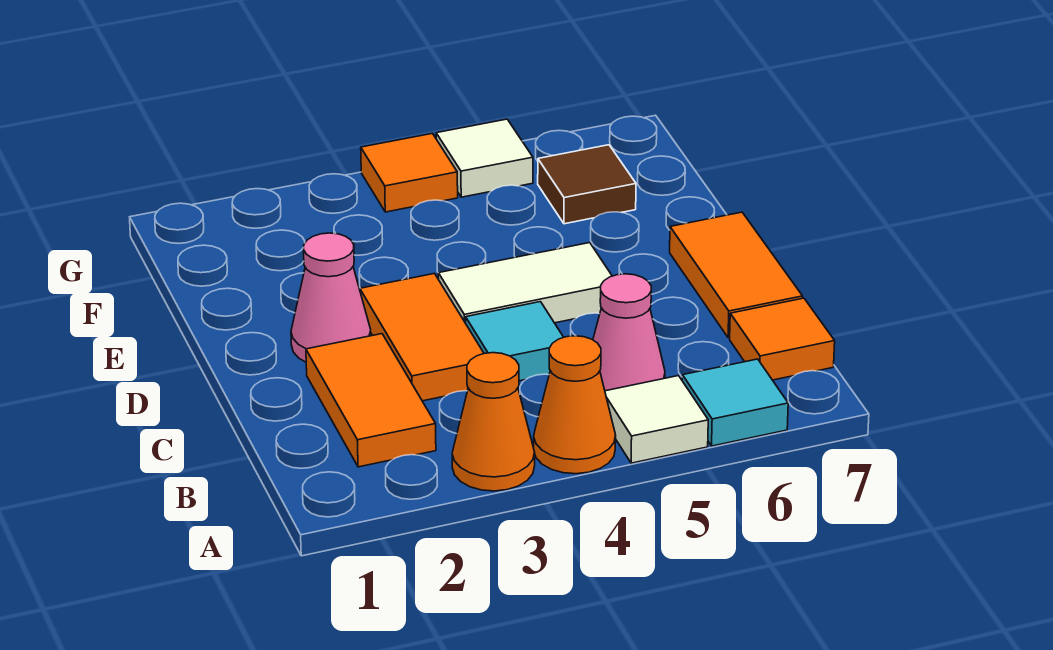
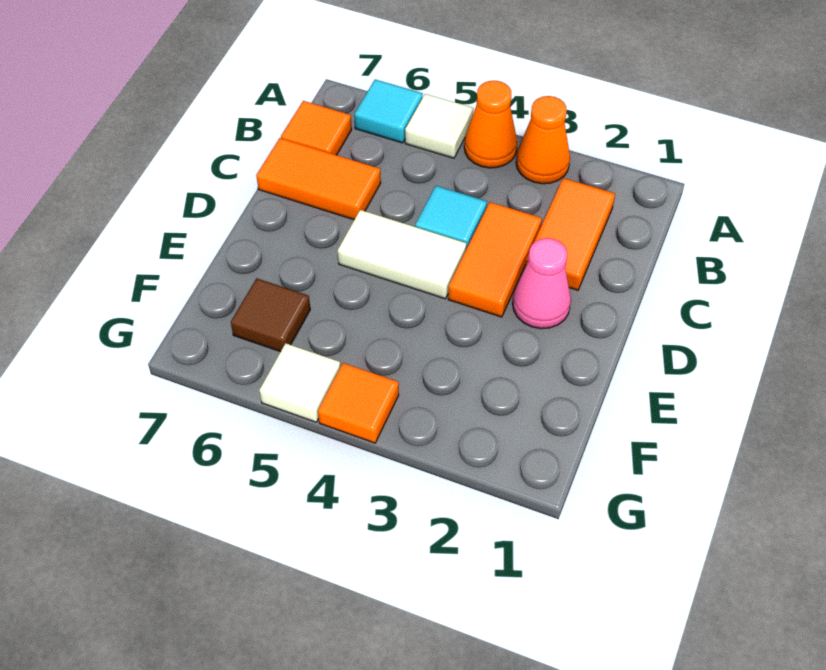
pink 1x1 cone [593,274,665,391] -> none
orange 1x2 tile [670,212,803,338] -> orange 1x2 tile turned to [256,138,381,220]

